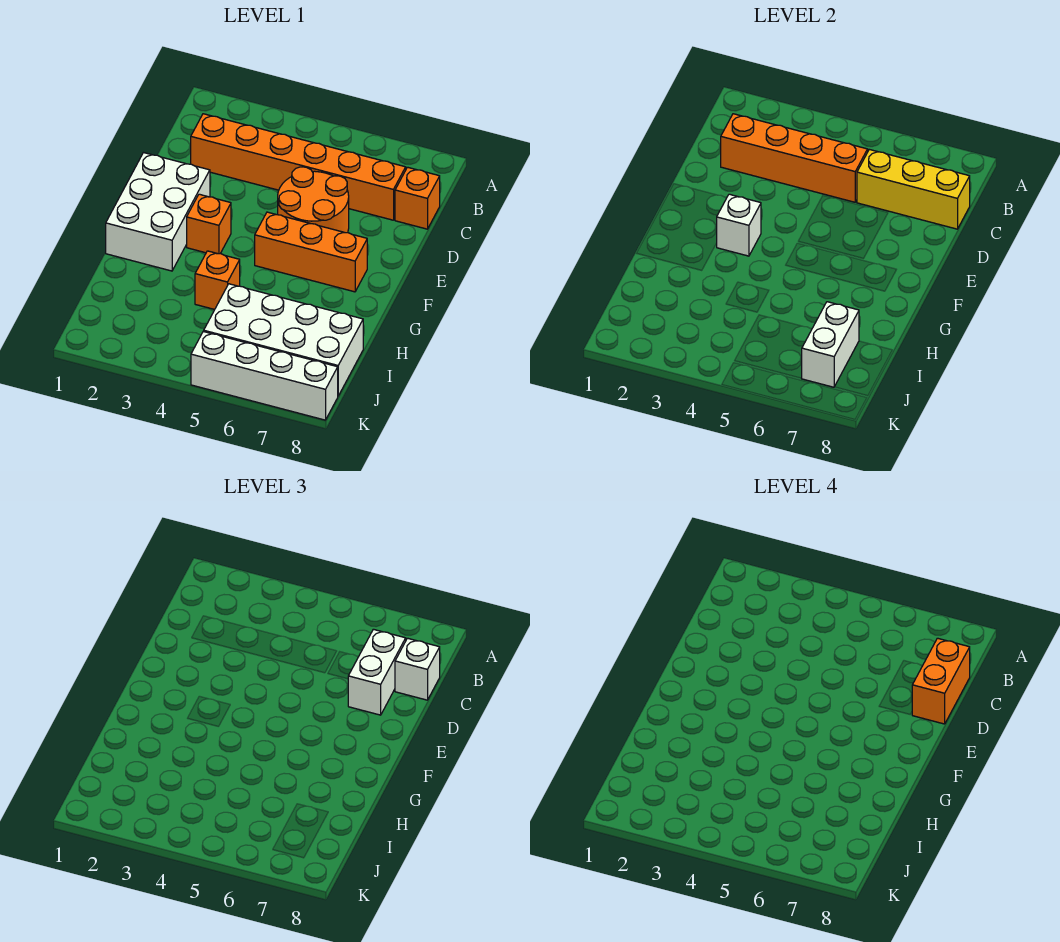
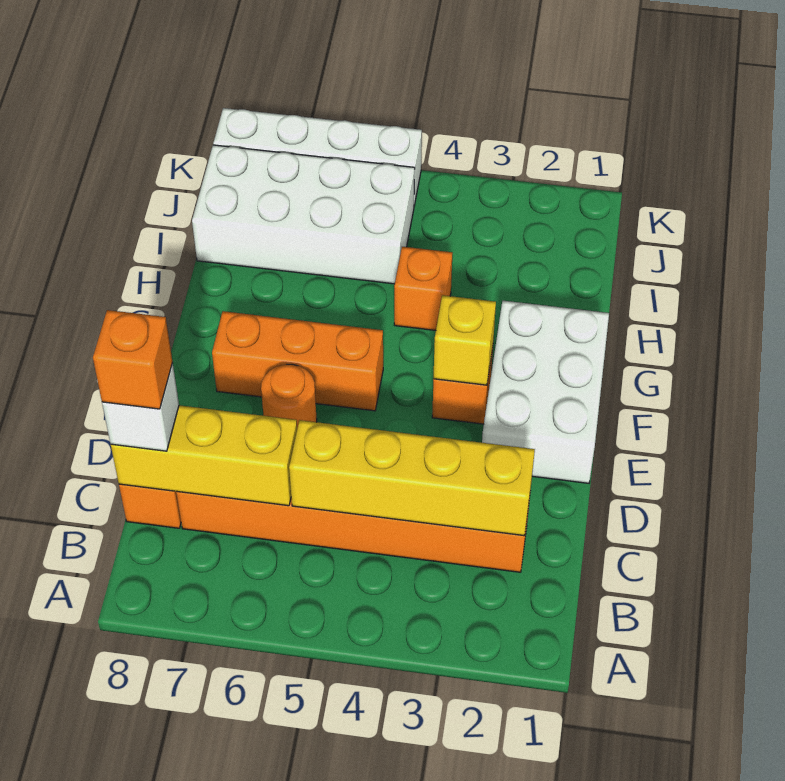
orange 1x4 brick [721,114,868,202] -> yellow 1x4 brick [289,420,535,536]
white 1x2 brick [348,629,406,715] -> none
orange 1x2 brick [912,638,970,724] -> orange 1x1 brick [93,310,173,409]
orange 2x2 round brick [278,167,349,233] -> orange 1x1 round brick [261,364,317,428]
white 1x1 brick [716,194,761,256] -> yellow 1x1 brick [433,295,496,385]
white 1x2 brick [802,302,859,387] -> none

